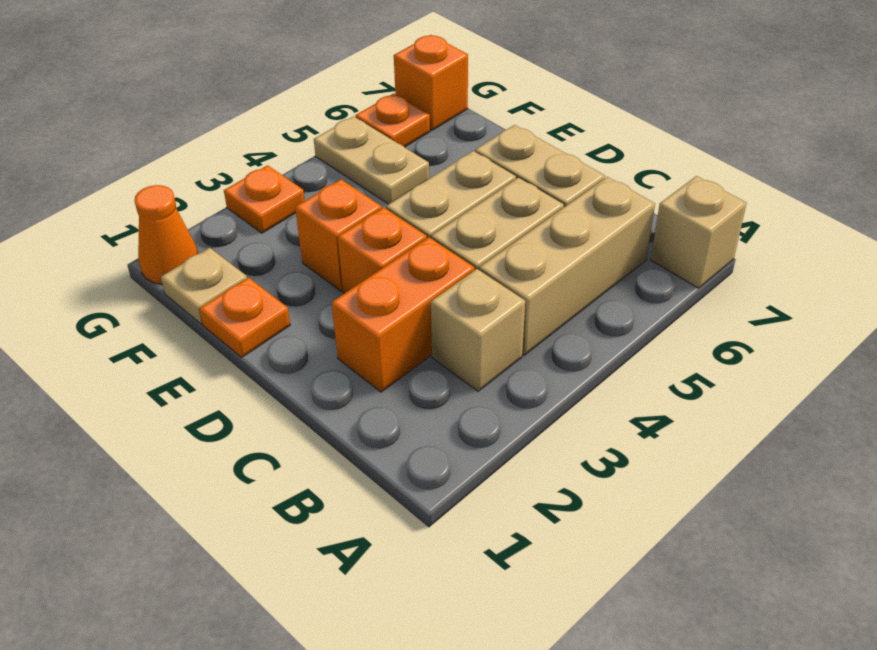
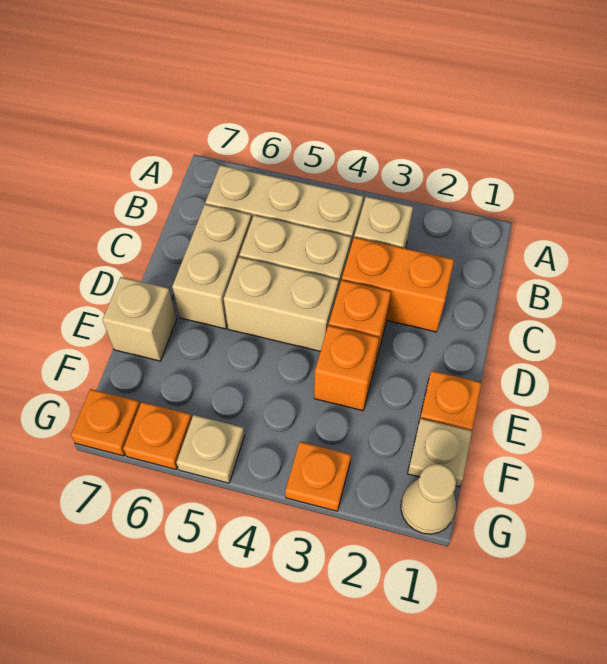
tan 1x1 brick [651,176,747,288] -> tan 1x1 brick moved to [102,277,177,361]
tan 1x2 plate [314,116,429,204] -> tan 1x1 plate [177,415,245,483]
orange 1x1 cone [134,185,198,284] -> tan 1x1 cone [401,464,456,534]
orange 1x1 brick [394,35,468,130] -> orange 1x1 plate [71,389,140,456]

